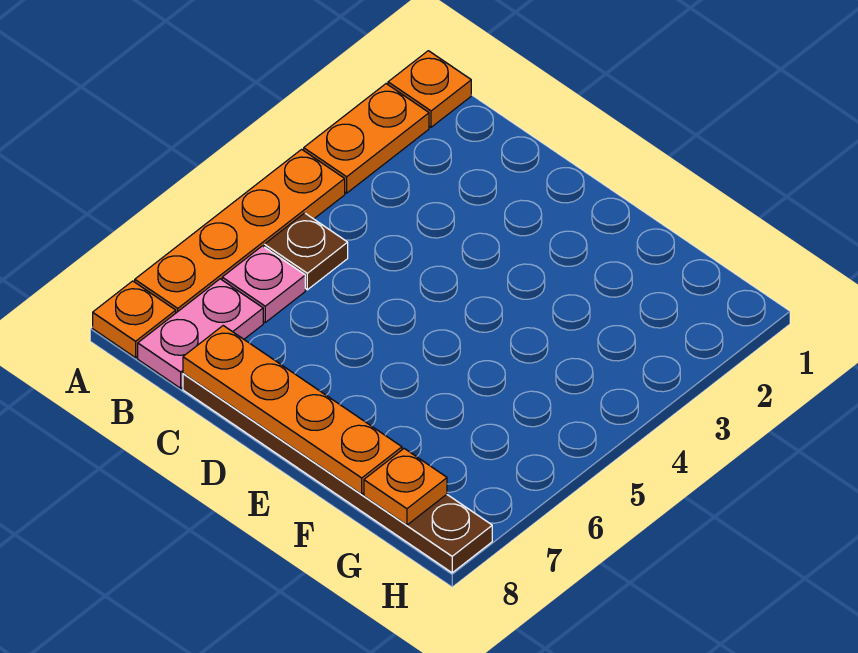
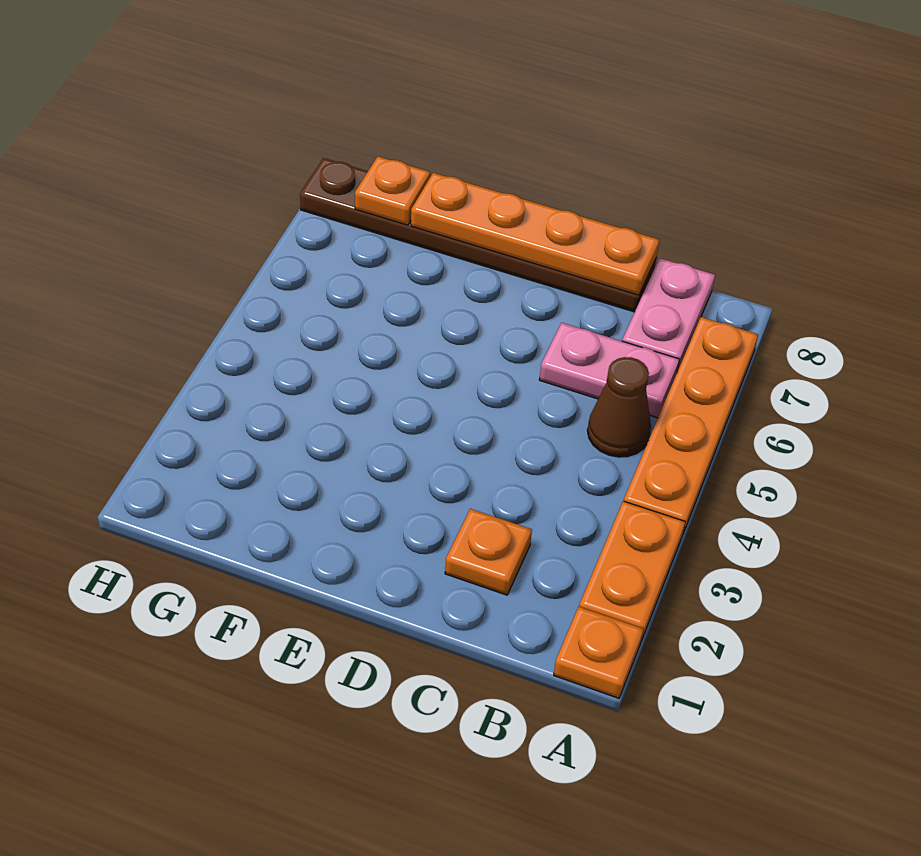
orange 1x1 plate [93,281,176,358] -> orange 1x1 plate moved to [445,509,532,595]
brown 1x1 plate [264,213,348,290] -> brown 1x1 cone [587,357,651,457]
pink 1x1 plate [222,246,305,322] -> pink 1x2 plate [539,323,679,418]

